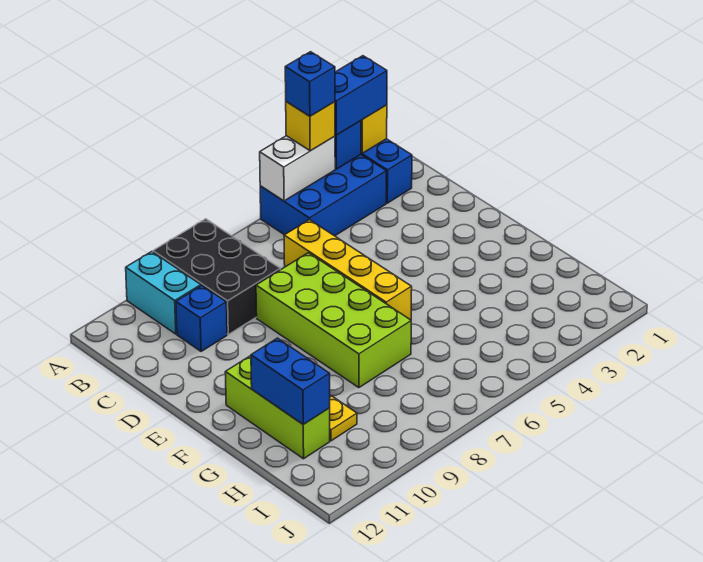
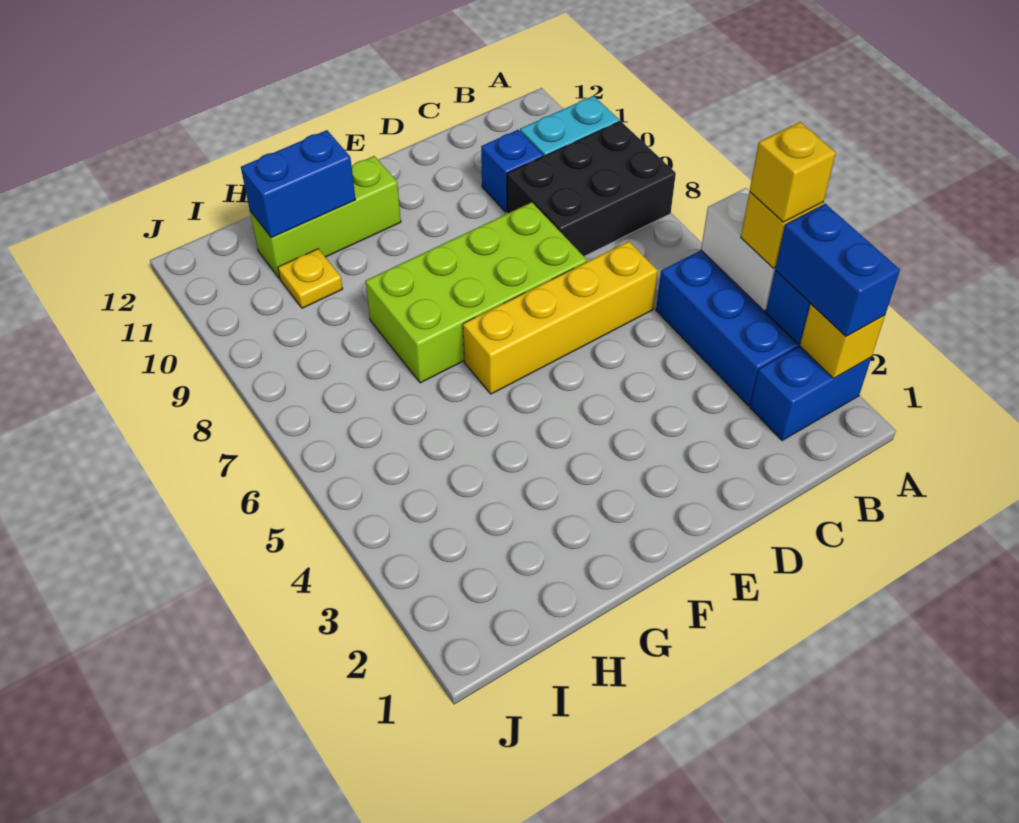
blue 1x1 brick [285,52,335,116] -> yellow 1x1 brick [750,122,836,222]

